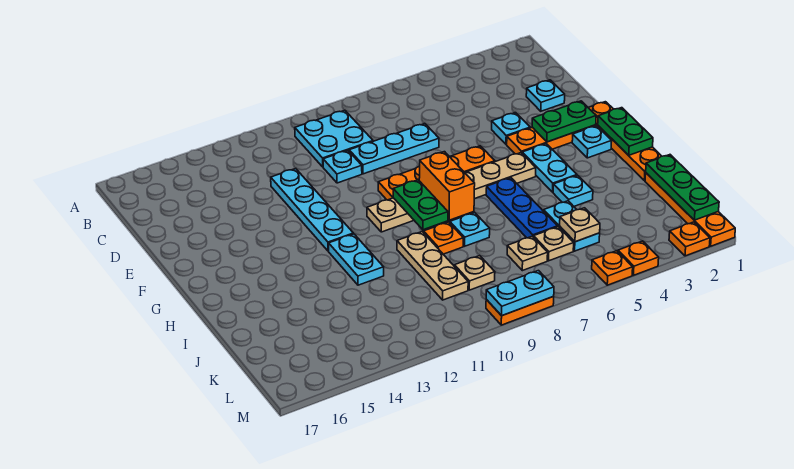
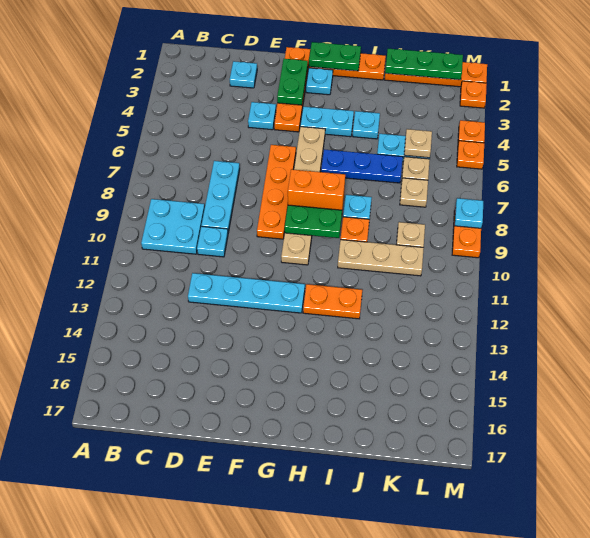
cyan 1x2 plate [329,234,384,285] -> orange 1x2 plate [303,284,362,319]
cyan 1x2 plate [486,271,554,316] -> cyan 1x1 plate [455,198,483,228]

